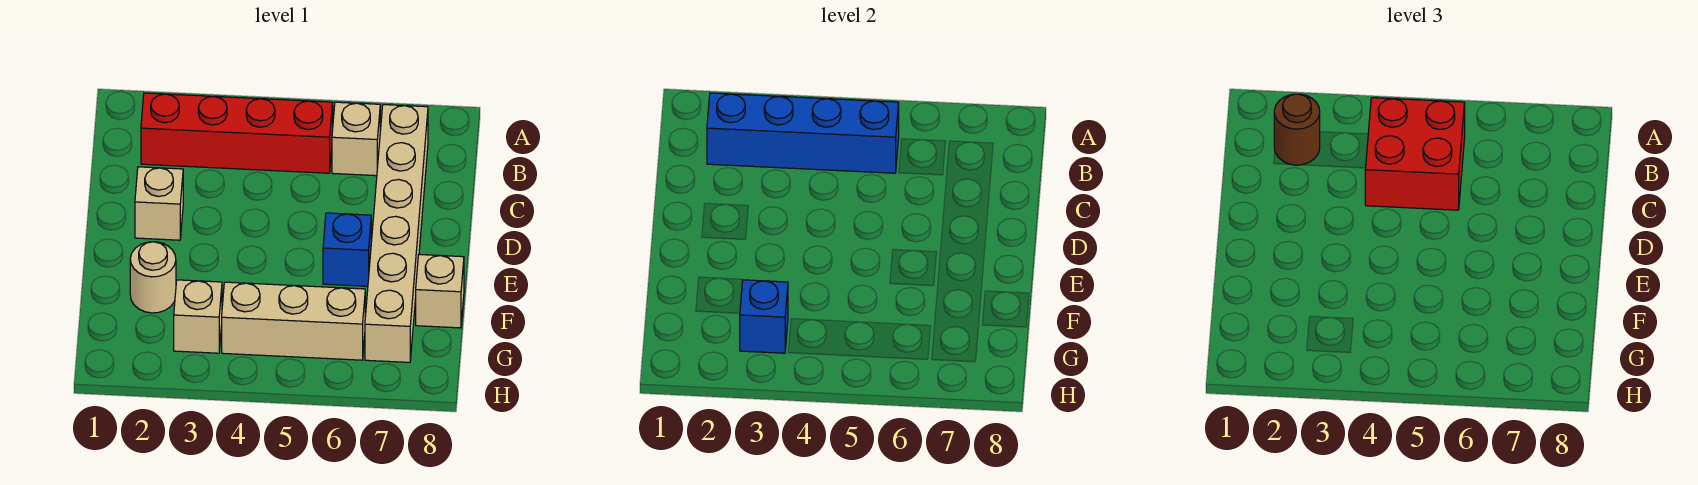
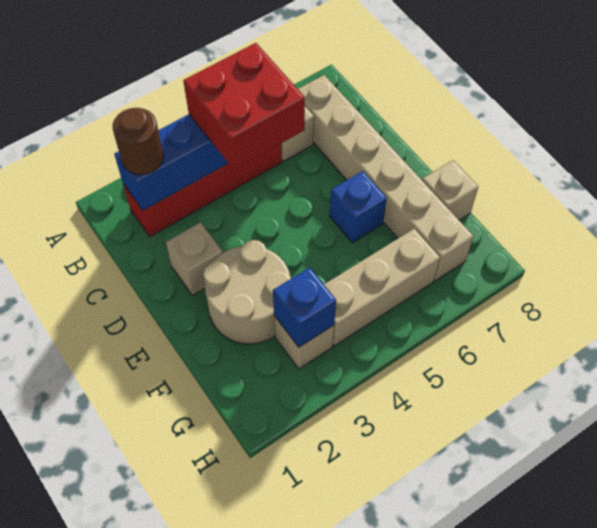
tan 1x1 round brick [130,242,176,313] -> tan 2x2 round brick [203,240,291,344]

